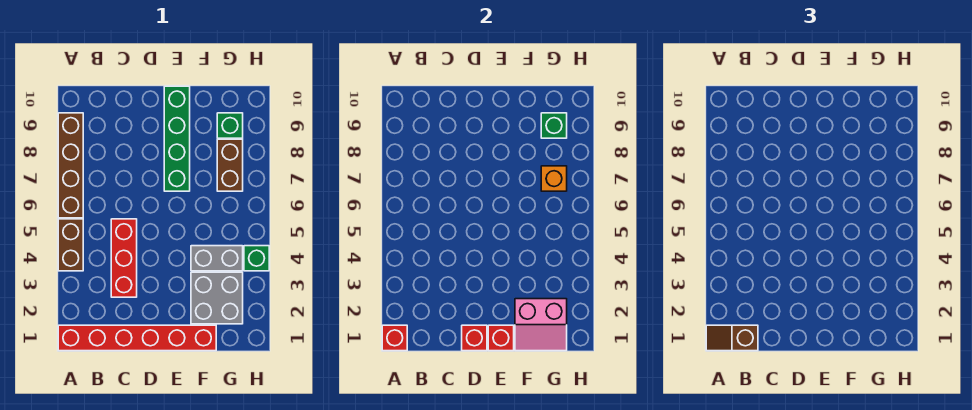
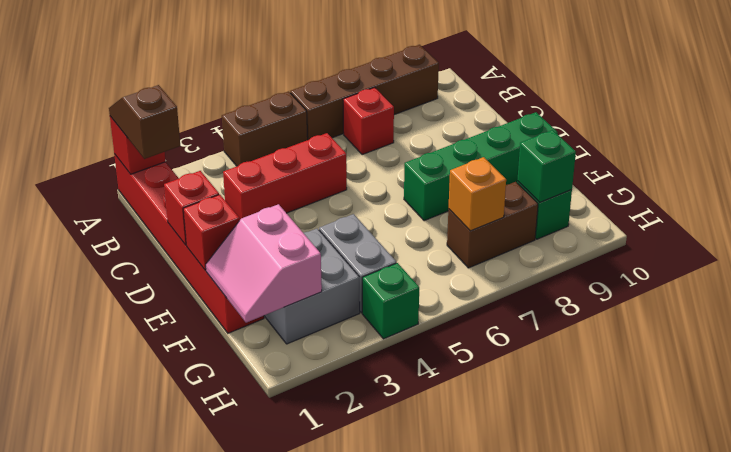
none -> red 1x1 brick [343,88,394,155]

